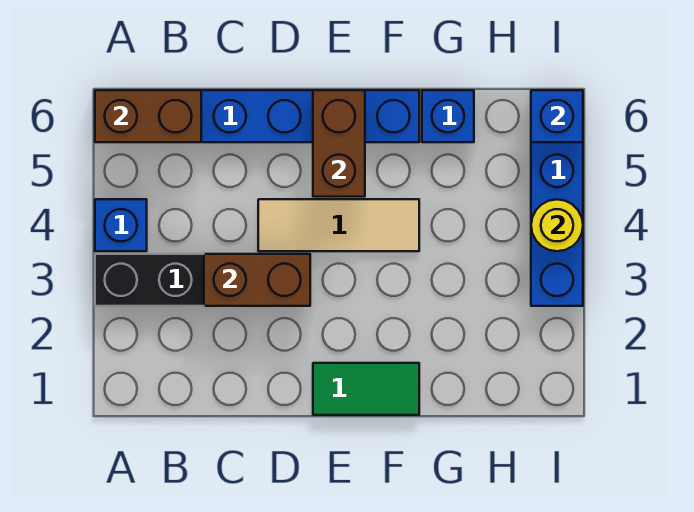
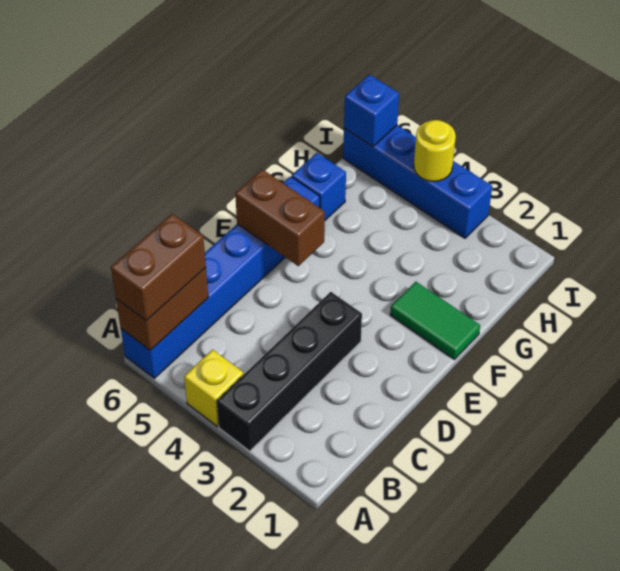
blue 1x1 brick [95,199,147,251] -> yellow 1x1 brick [184,350,244,426]
brown 1x2 brick [204,254,310,306] -> brown 1x2 brick moved to [111,214,206,321]
tan 1x3 tile [258,199,419,251] -> none
green 1x2 tile [313,363,419,415] -> green 1x2 tile turned to [390,282,480,359]

